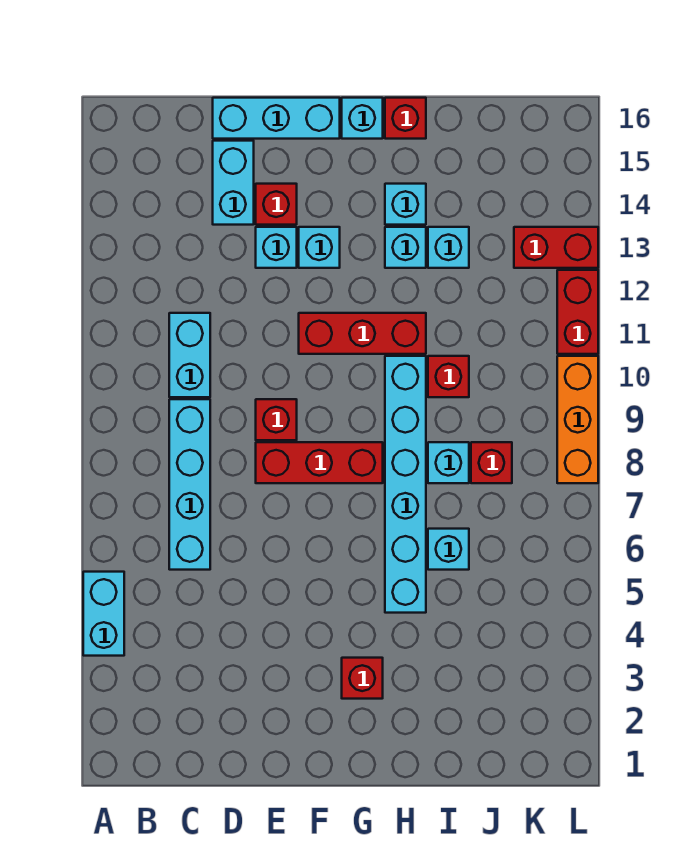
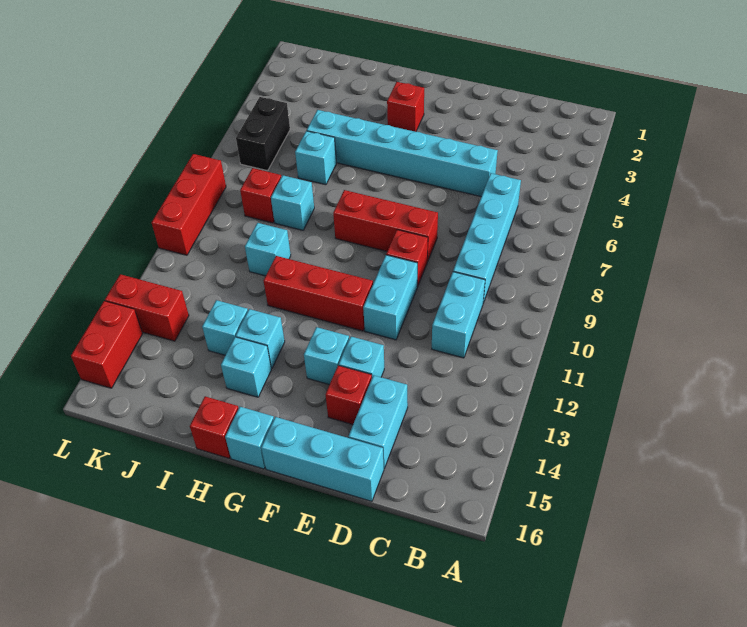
cyan 1x2 brick [83,572,124,656] -> cyan 1x2 brick moved to [363,255,417,340]
cyan 1x6 brick [385,356,426,613] -> cyan 1x6 brick turned to [307,110,498,197]
red 1x1 brick [428,356,469,397] -> cyan 1x1 brick [245,223,291,276]
none -> black 1x2 brick [236,97,290,171]
orange 1x3 brick [557,356,598,483] -> red 1x3 brick [152,154,226,255]
red 1x2 brick [557,270,598,354] -> red 1x2 brick moved to [71,301,143,388]

